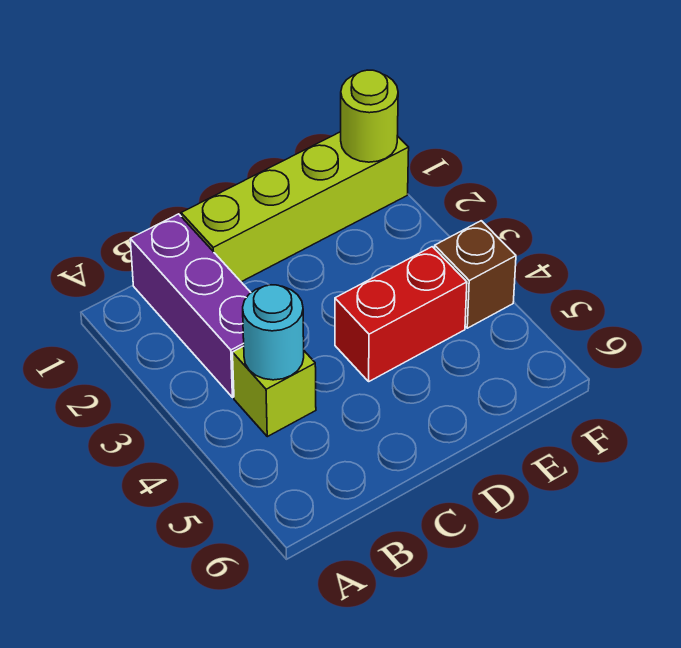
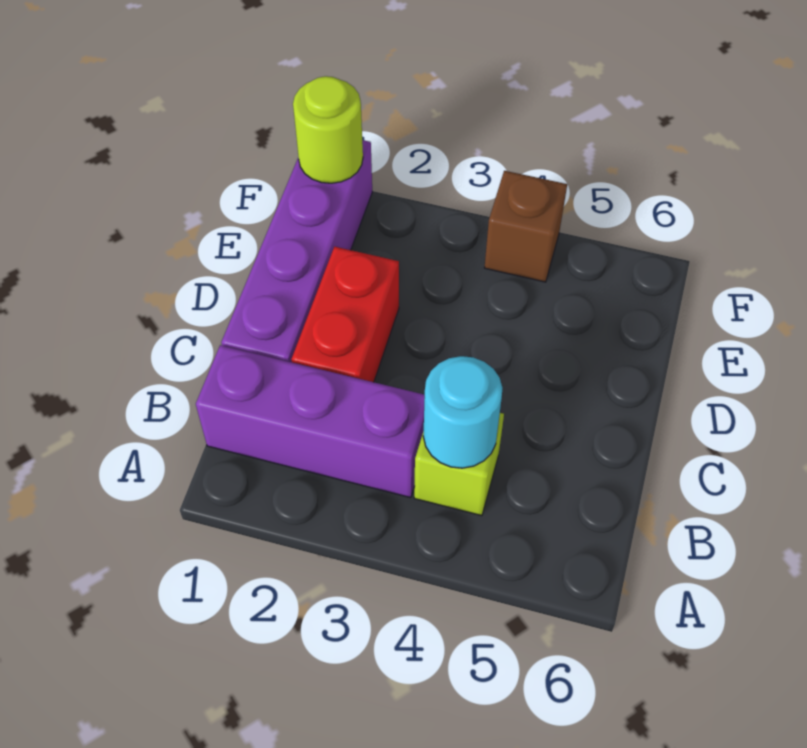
lime 1x4 brick [181,132,409,282] -> purple 1x4 brick [221,140,372,362]
red 1x2 brick [335,247,467,381] -> red 1x2 brick moved to [291,247,399,382]

